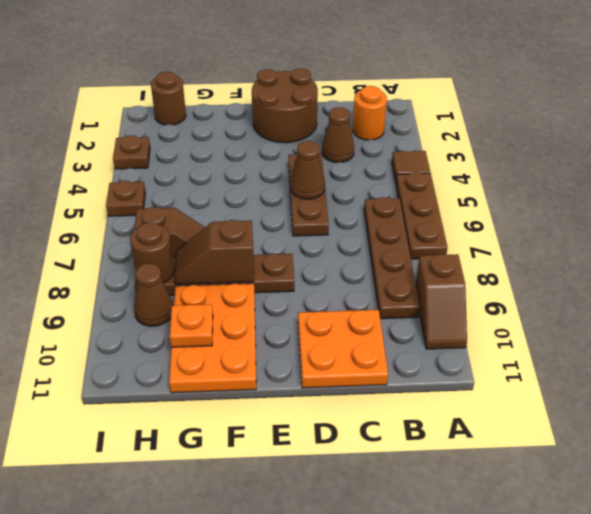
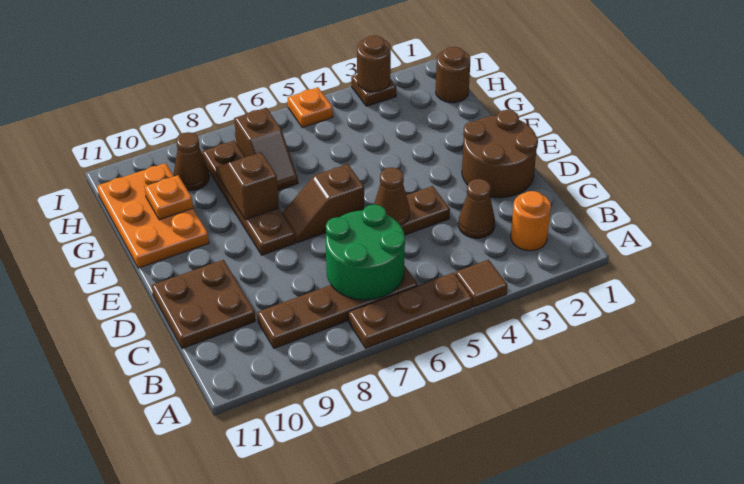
brown 1x2 slope [416,254,467,349] -> brown 1x2 slope moved to [282,164,364,243]
none -> green 2x2 round brick [326,204,405,300]
orange 2x2 plate [298,310,388,388] -> brown 2x2 plate [151,260,255,349]
orange 2x3 plate [169,284,256,393] -> orange 2x3 plate turned to [97,163,209,268]
brown 1x1 round brick [130,222,174,283] -> brown 1x1 round brick moved to [357,36,391,92]
brown 1x1 plate [106,181,146,216] -> orange 1x1 plate [288,87,333,128]

